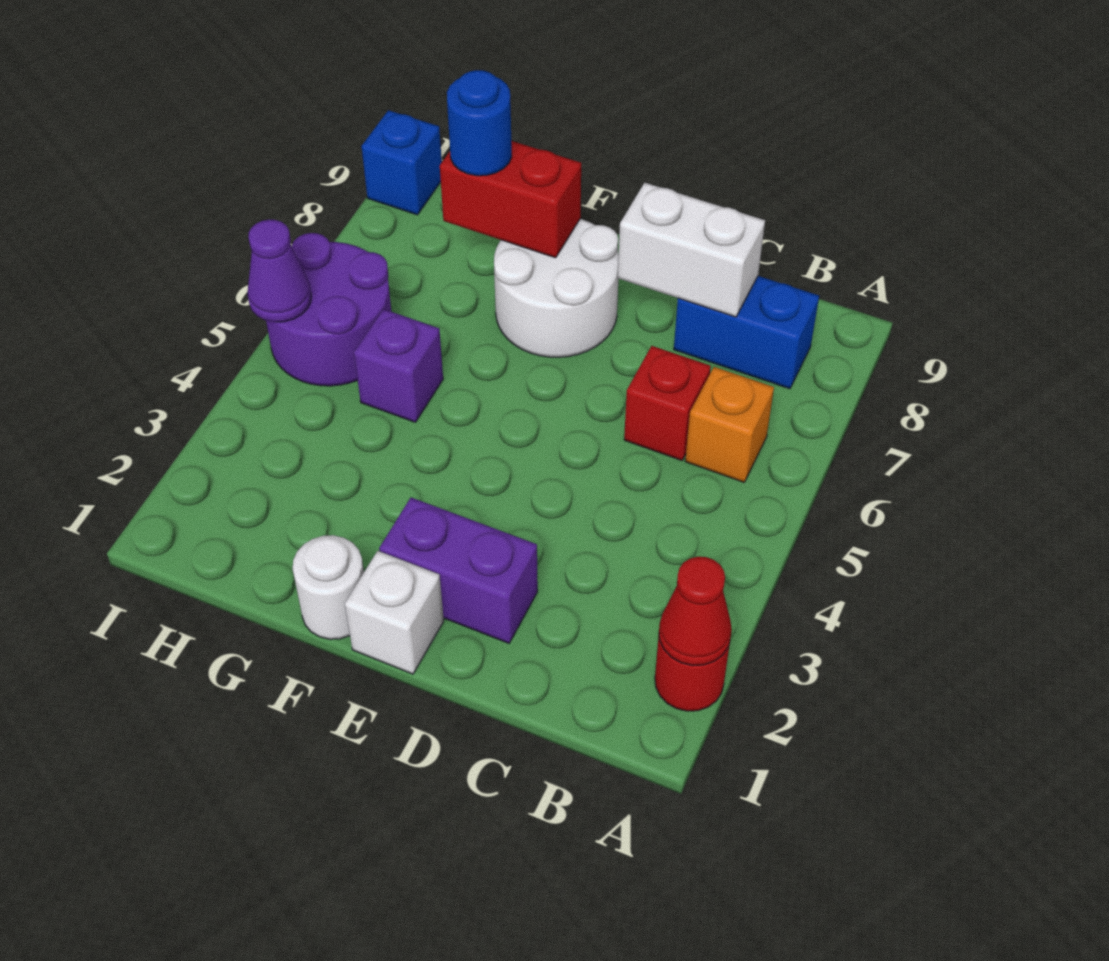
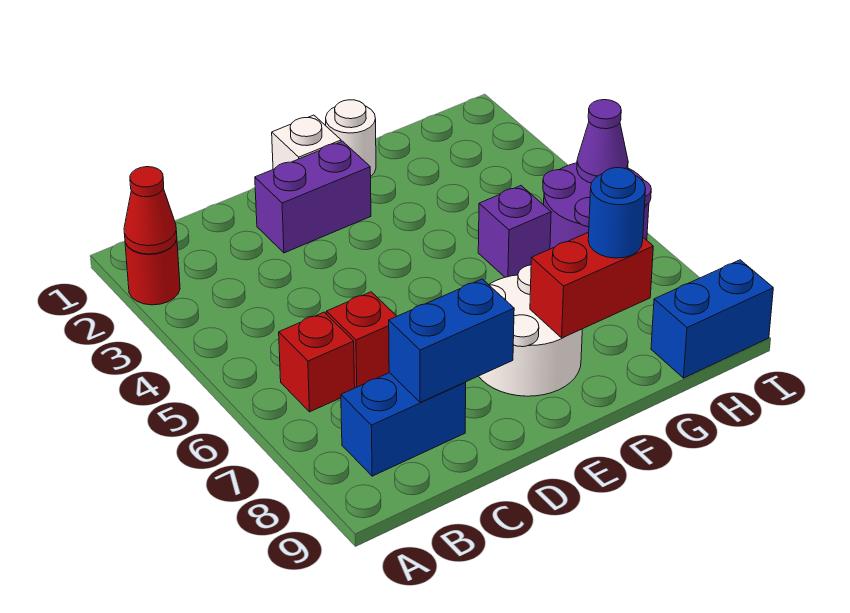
orange 1x1 brick [685,367,774,482] -> red 1x1 brick [279,312,355,412]
white 1x2 brick [618,183,765,317] -> blue 1x2 brick [389,279,514,402]
blue 1x1 brick [361,110,442,215] -> blue 1x2 brick [651,260,773,378]

